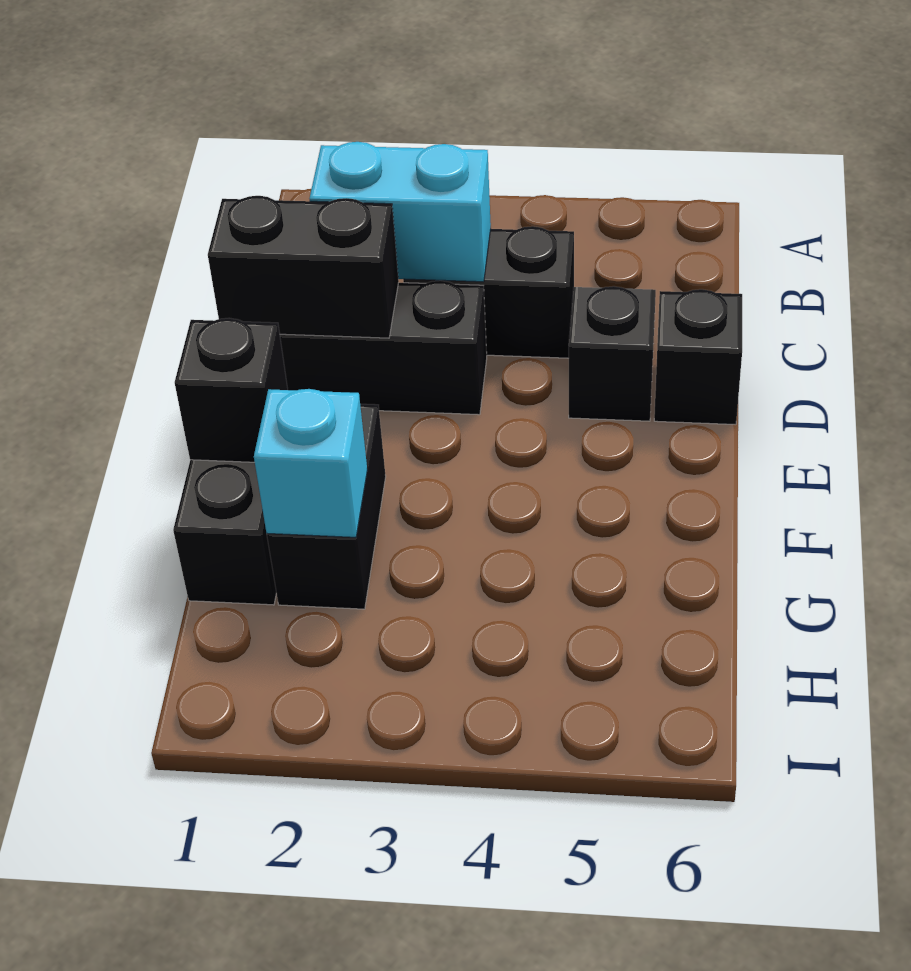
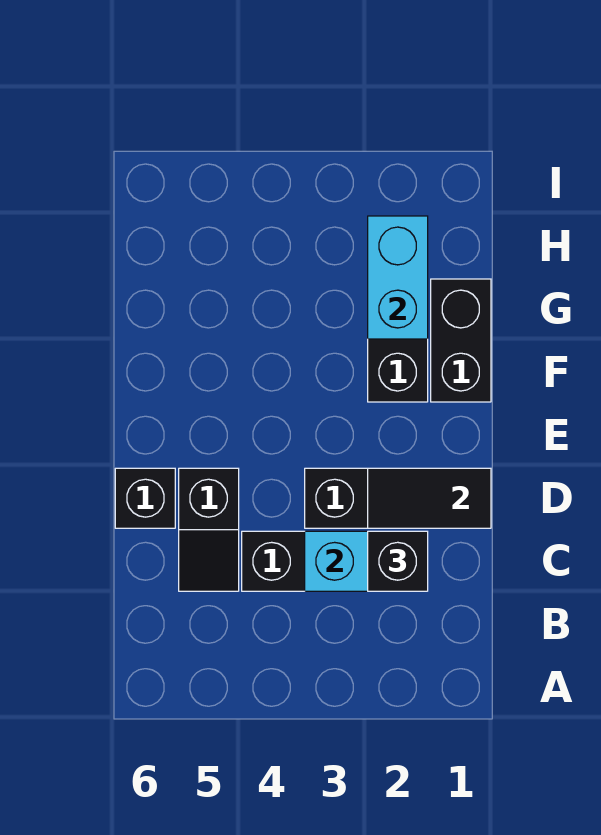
black 1x2 brick [208,196,399,338] -> black 1x2 tile [368,468,491,528]
black 1x1 brick [175,318,288,462] -> black 1x1 brick moved to [368,531,428,591]
cyan 1x1 brick [254,389,367,537] -> cyan 1x2 brick [368,216,428,339]

